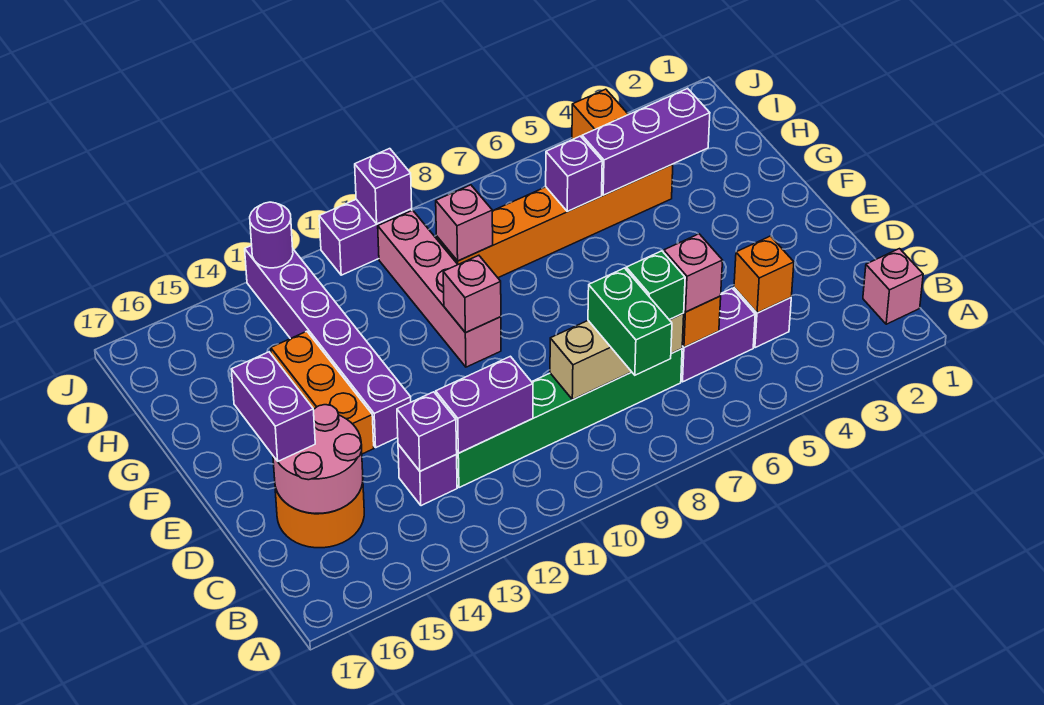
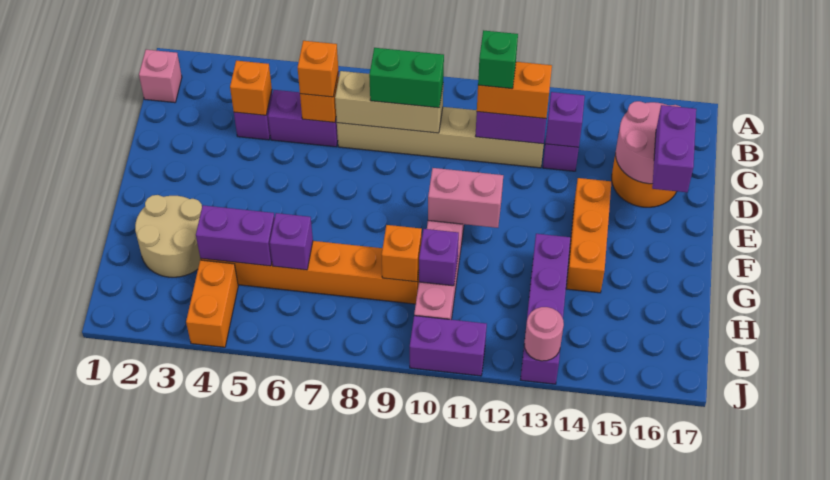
green 1x2 brick [588,268,672,375] -> green 1x2 brick turned to [369,48,444,108]
pink 1x1 brick [664,234,723,312] -> orange 1x1 brick [298,41,338,97]
green 1x6 brick [456,349,682,488] -> tan 1x6 brick [337,107,544,168]
green 1x1 brick [626,251,685,320] -> green 1x1 brick moved to [478,30,518,89]
none -> orange 1x2 brick [477,62,552,118]
purple 1x6 brick [245,245,411,447] -> purple 1x4 brick [521,234,570,384]
pink 1x1 brick [443,255,501,333] -> pink 1x2 brick [428,168,503,228]
none -> tan 2x2 round brick [135,195,202,277]
purple 1x3 brick [582,88,710,195] -> purple 1x2 brick [196,205,275,266]
pink 1x1 brick [436,185,493,261] -> orange 1x1 brick [382,225,422,282]
purple 1x1 brick [355,149,412,224] -> purple 1x1 brick moved to [419,229,459,286]
purple 1x1 round brick [250,202,293,268] -> pink 1x1 round brick [524,307,564,361]

